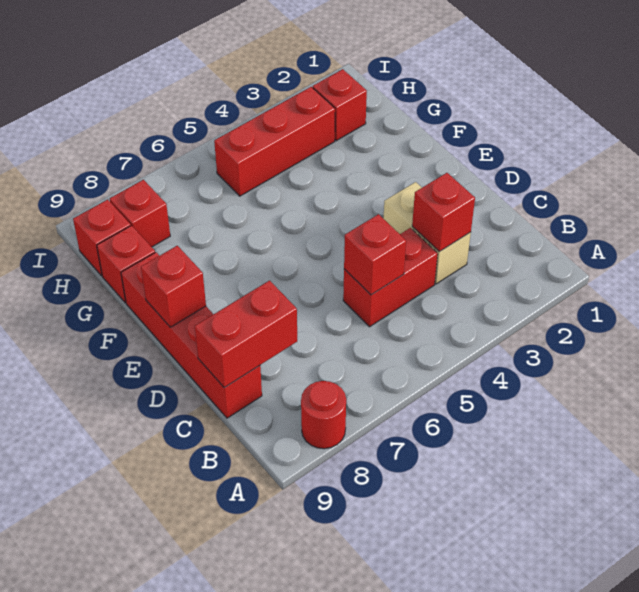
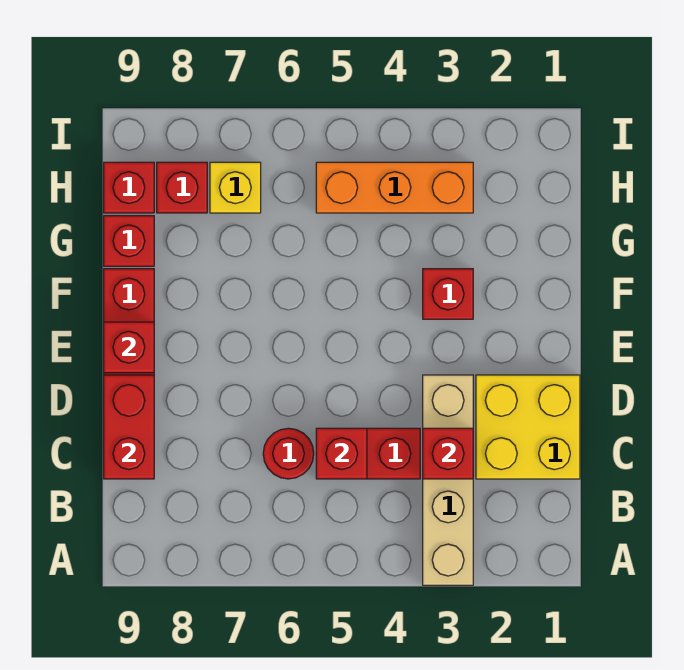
red 1x1 round brick [301,381,346,449] -> red 1x1 round brick moved to [263,428,314,479]
none -> yellow 2x2 brick [476,375,580,479]
tan 1x2 brick [383,182,471,284] -> tan 1x4 brick [423,375,473,585]
red 1x2 brick [195,281,297,388] -> red 1x2 brick turned to [104,375,154,479]
red 1x1 brick [313,69,367,141] -> red 1x1 brick moved to [423,269,473,319]
red 1x3 brick [214,87,335,196] -> orange 1x3 brick [316,162,473,213]
none -> yellow 1x1 brick [210,162,261,213]

